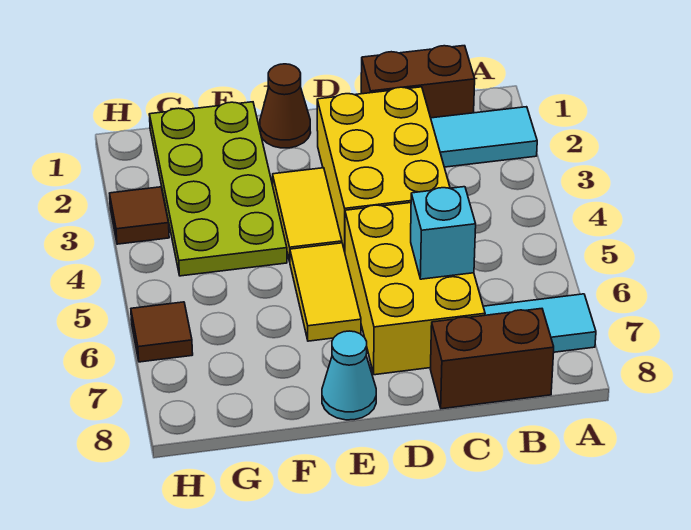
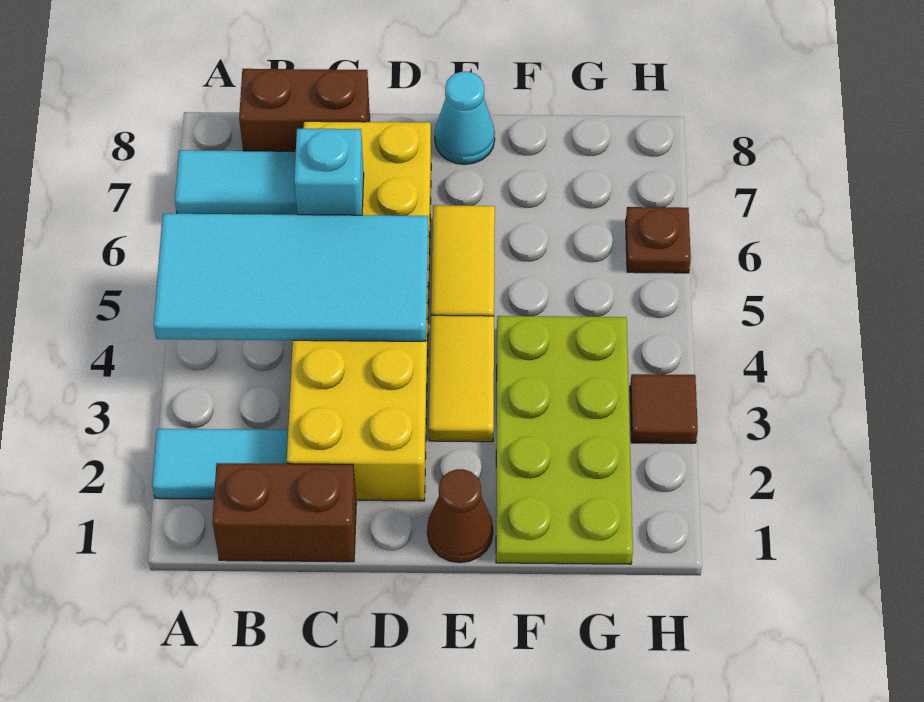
none -> cyan 2x4 tile [154,214,428,341]
brown 1x1 tile [131,302,193,362] -> brown 1x1 plate [626,207,691,273]

